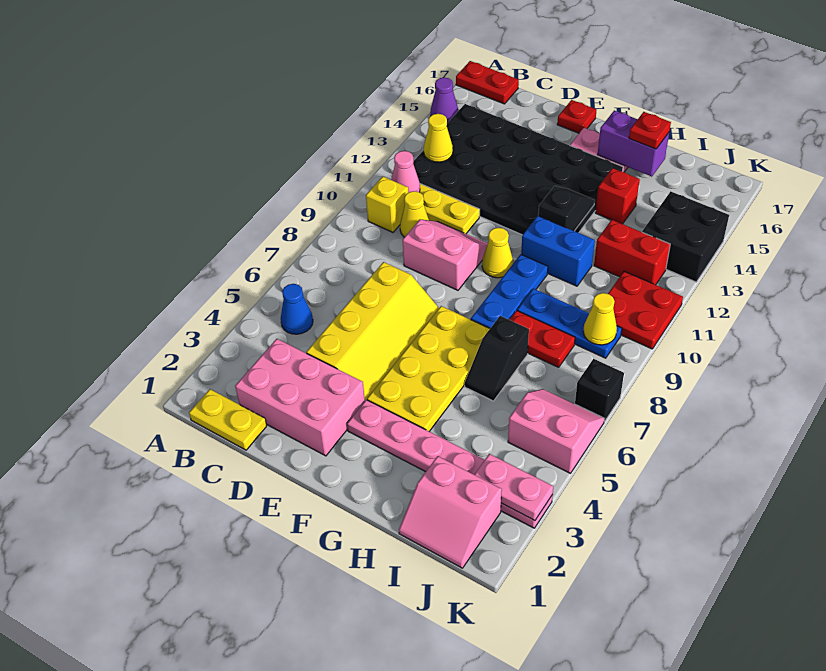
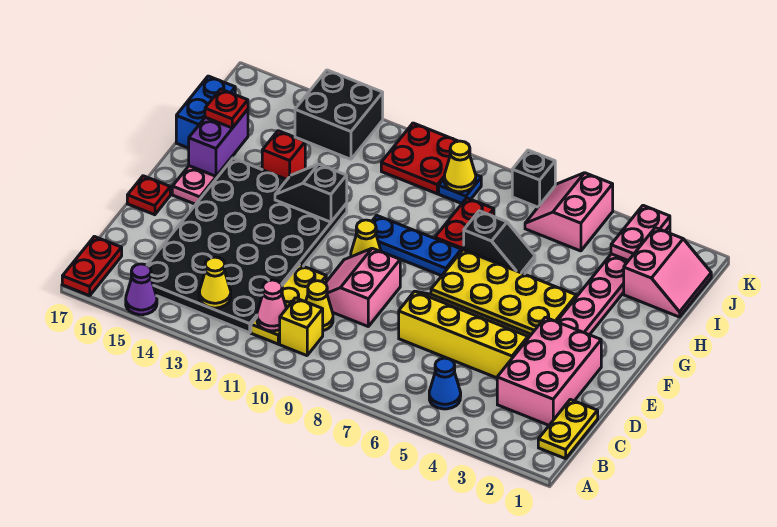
blue 1x2 brick [521,216,595,286] -> blue 1x2 brick moved to [176,76,235,148]
blue 1x3 plate [517,288,622,358] -> blue 1x1 plate [439,175,481,204]
red 1x2 brick [594,220,670,285] -> none

